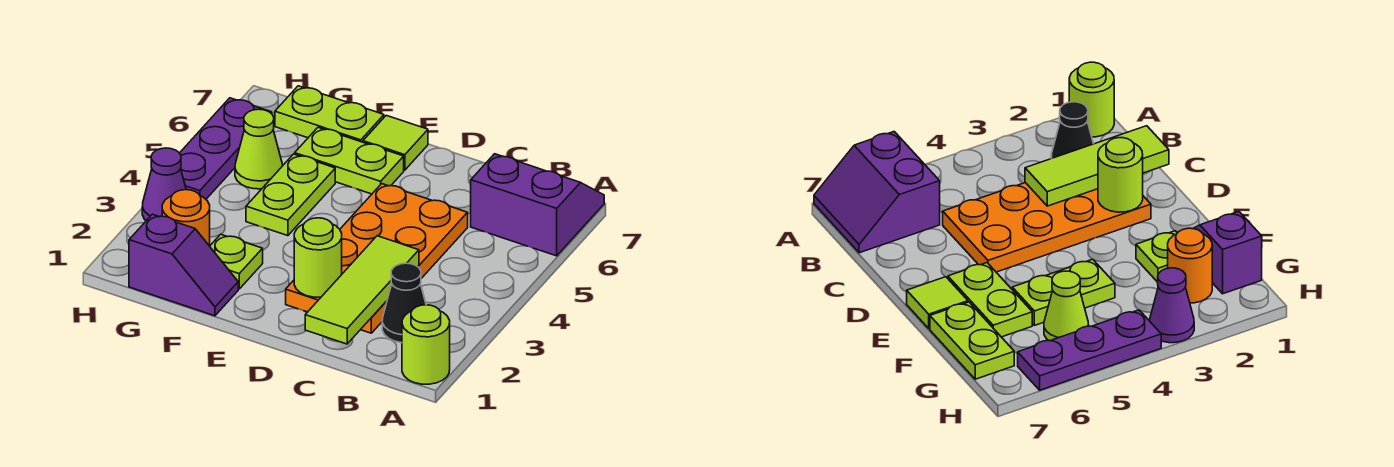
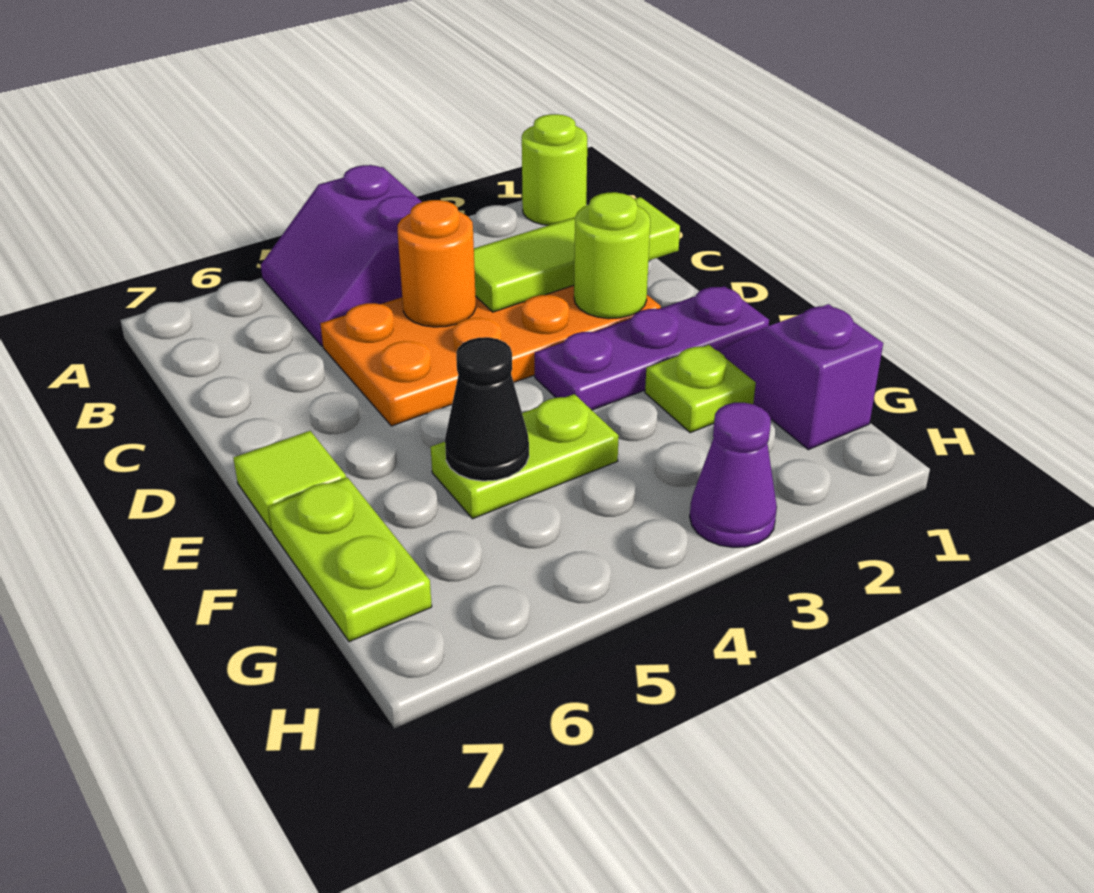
purple 2x2 slope [471,154,604,256] -> purple 2x2 slope moved to [261,165,422,346]
black 1x1 cone [382,263,426,343] -> black 1x1 cone moved to [445,337,529,481]
lime 1x2 plate [295,127,404,194] -> none
orange 1x1 round brick [162,190,210,246] -> orange 1x1 round brick moved to [398,200,476,327]
lime 1x1 cone [235,109,283,189] -> none
purple 1x3 plate [180,98,272,199] -> purple 1x3 plate moved to [535,286,769,410]

